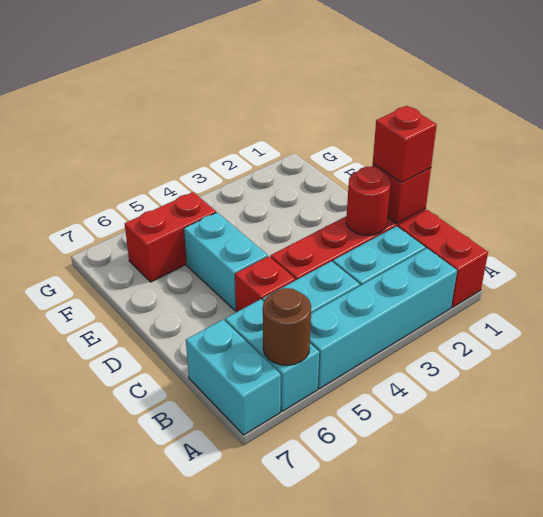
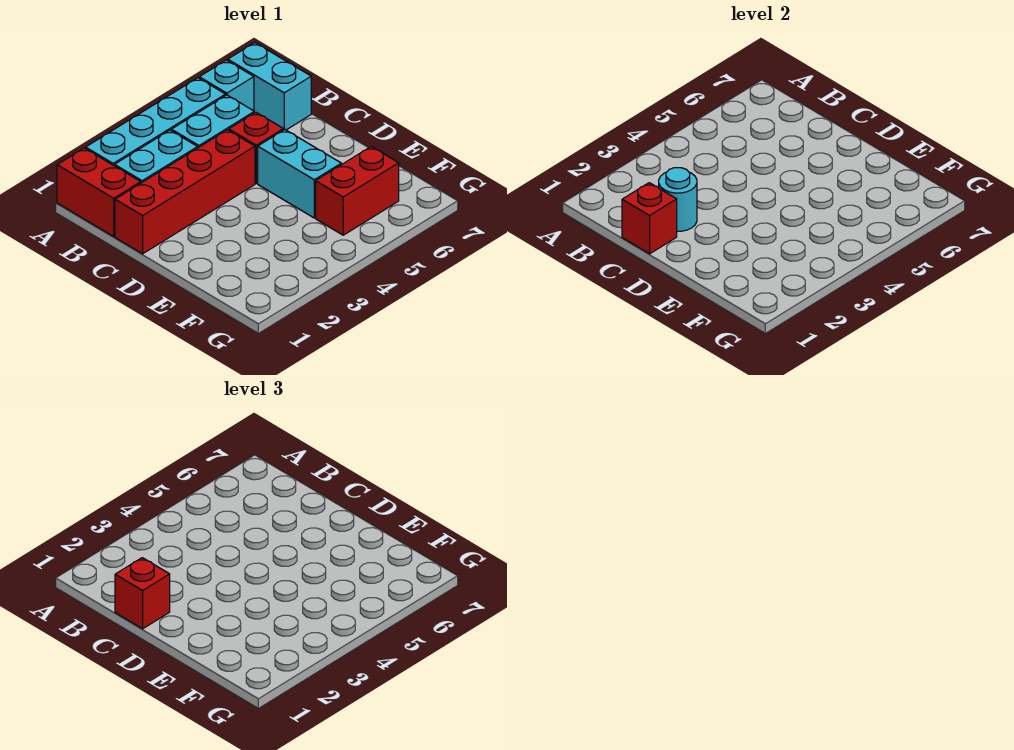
cyan 1x2 brick [225,299,319,411] -> cyan 1x1 brick [199,60,254,111]
brown 1x1 round brick [263,288,311,365] -> none
red 1x1 round brick [346,167,391,235] -> cyan 1x1 round brick [659,168,697,231]

